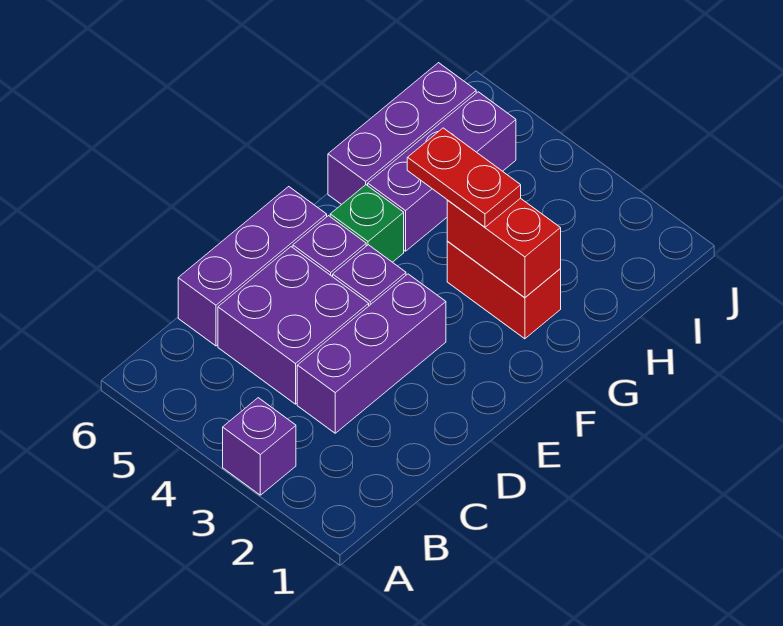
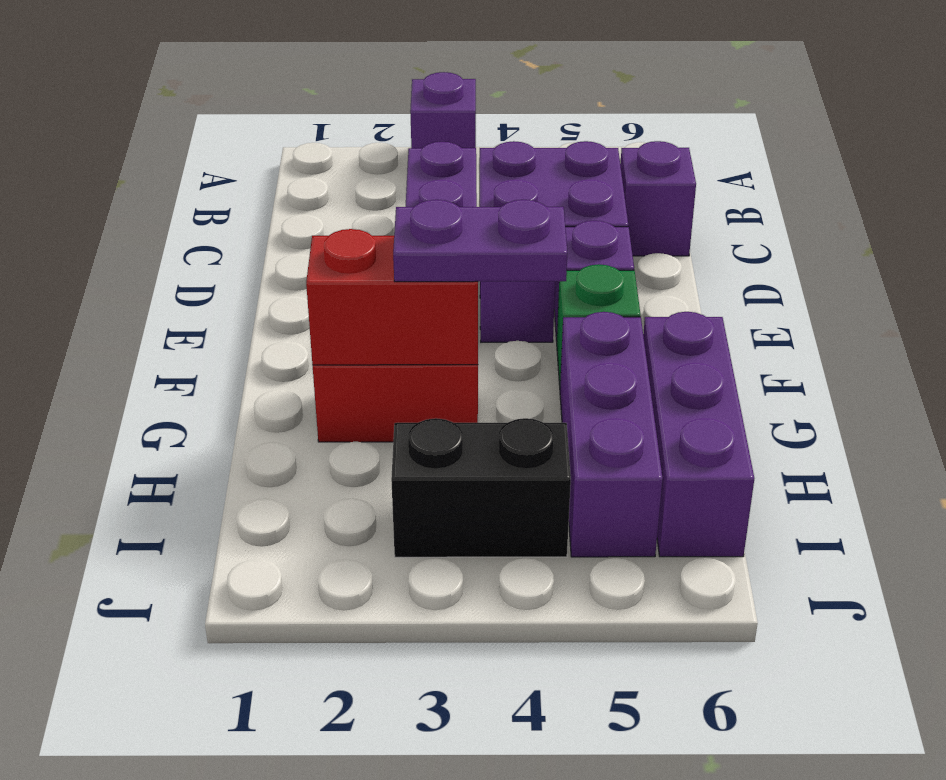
purple 1x3 brick [178,187,327,346] -> purple 1x1 brick [620,141,696,256]
red 1x2 plate [407,128,521,227] -> purple 1x2 plate [393,200,567,282]
none -> black 1x2 brick [391,418,571,557]

